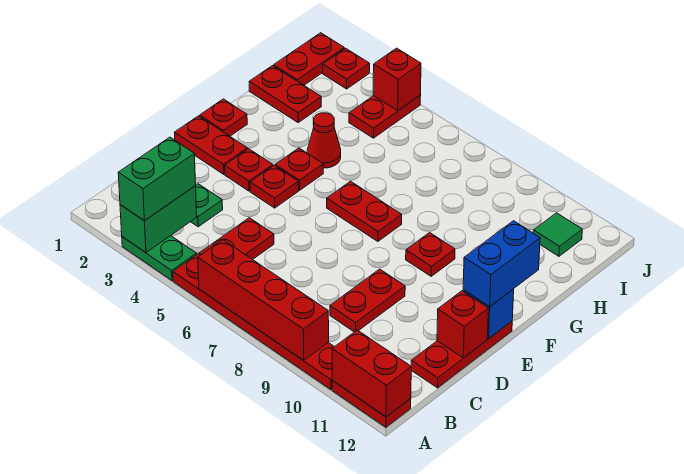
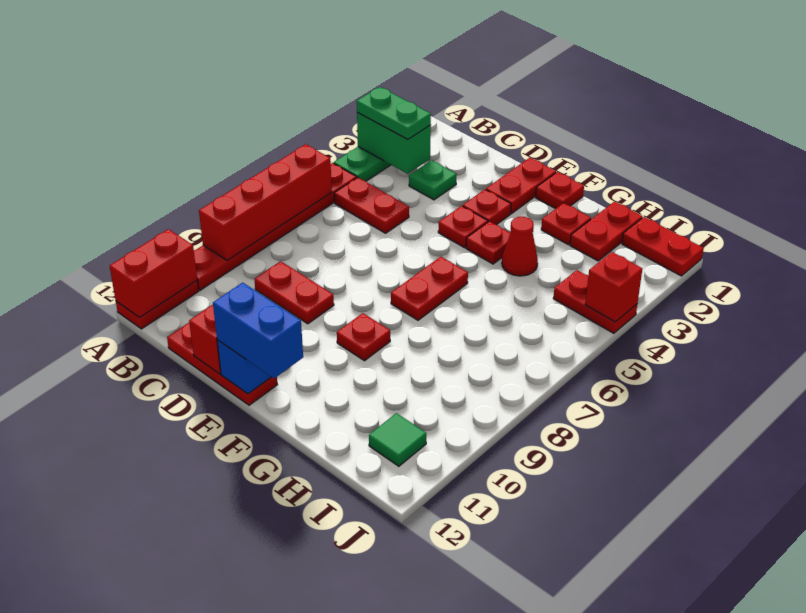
green 1x2 brick [118,137,196,221] -> green 1x2 plate [357,87,431,140]
red 1x1 plate [323,48,370,89] -> red 1x1 plate moved to [541,203,591,245]

